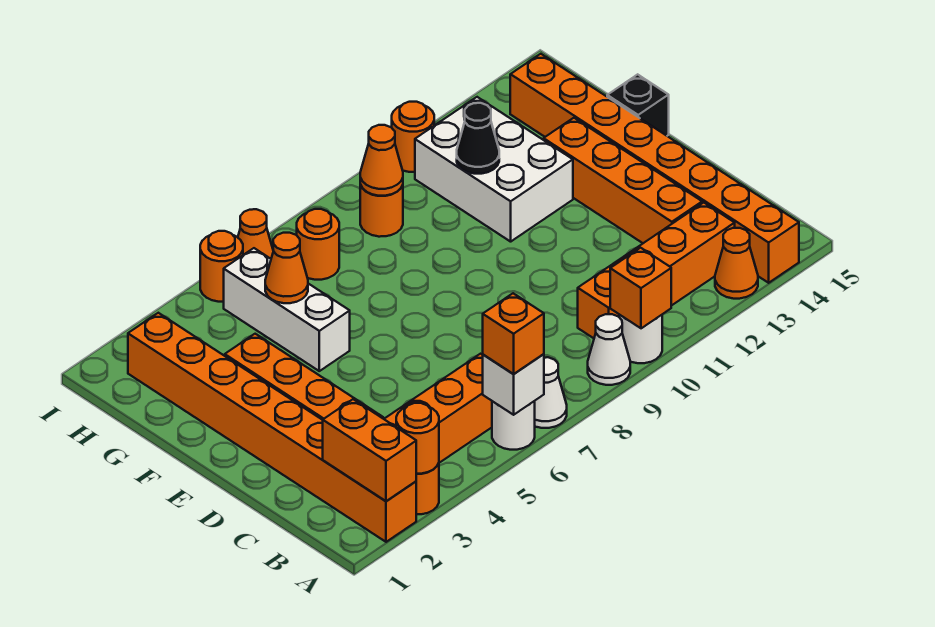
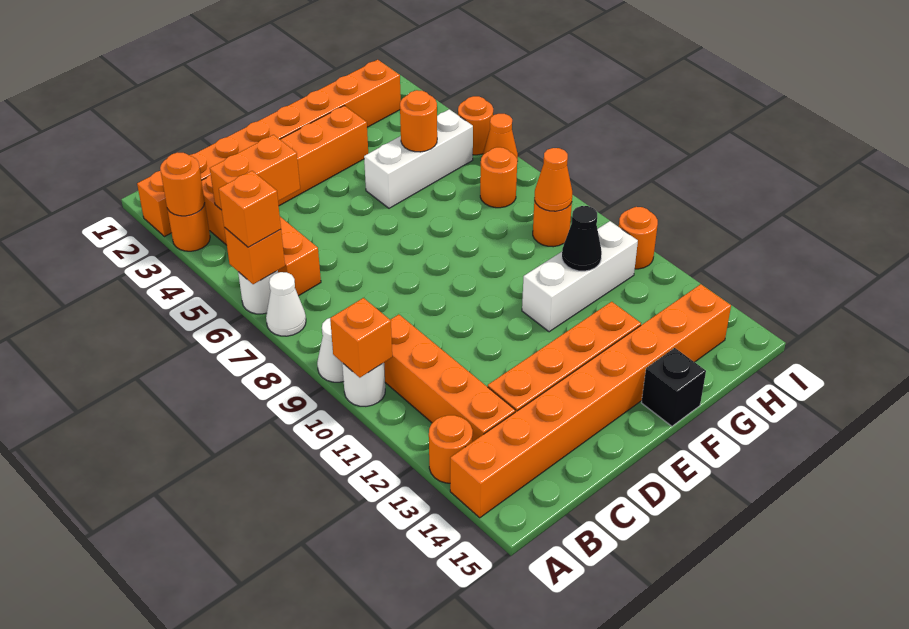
orange 1x2 brick [323,399,416,501] -> orange 1x2 brick moved to [210,135,300,210]
white 1x1 brick [483,354,544,415] -> orange 1x1 brick [224,228,285,284]
orange 1x1 cone [715,228,758,299] -> orange 1x1 round brick [429,415,473,483]
white 2x3 brick [415,97,573,242] -> white 1x3 brick [522,221,638,332]
orange 1x1 cone [265,233,308,303] -> orange 1x1 round brick [400,90,437,152]

